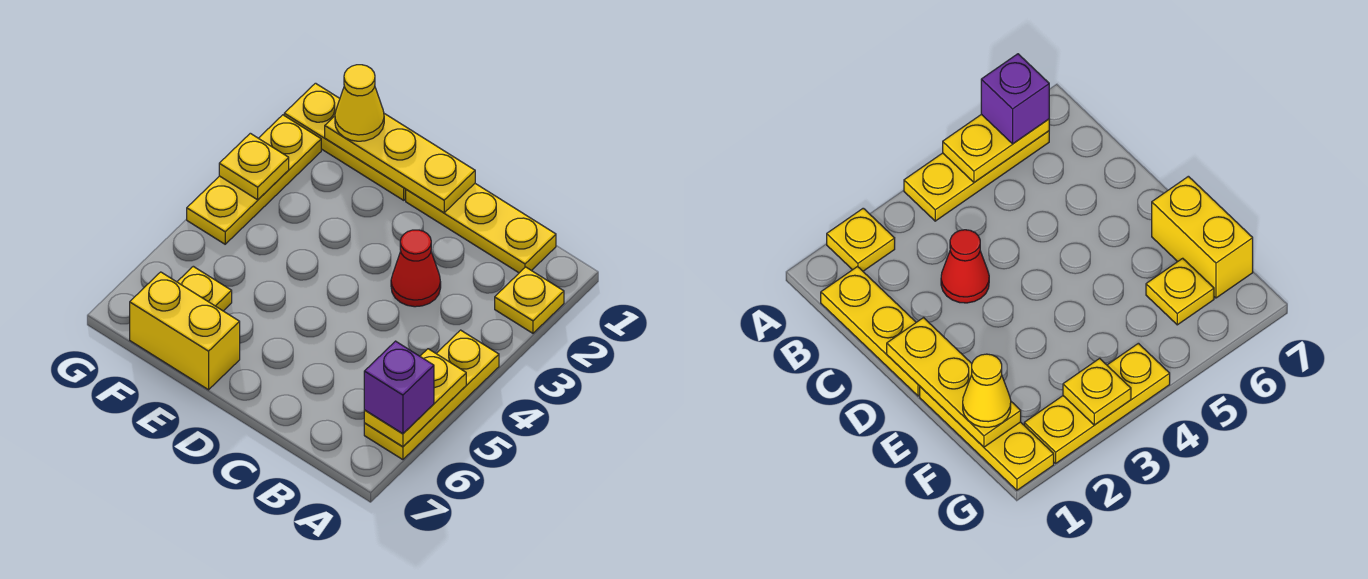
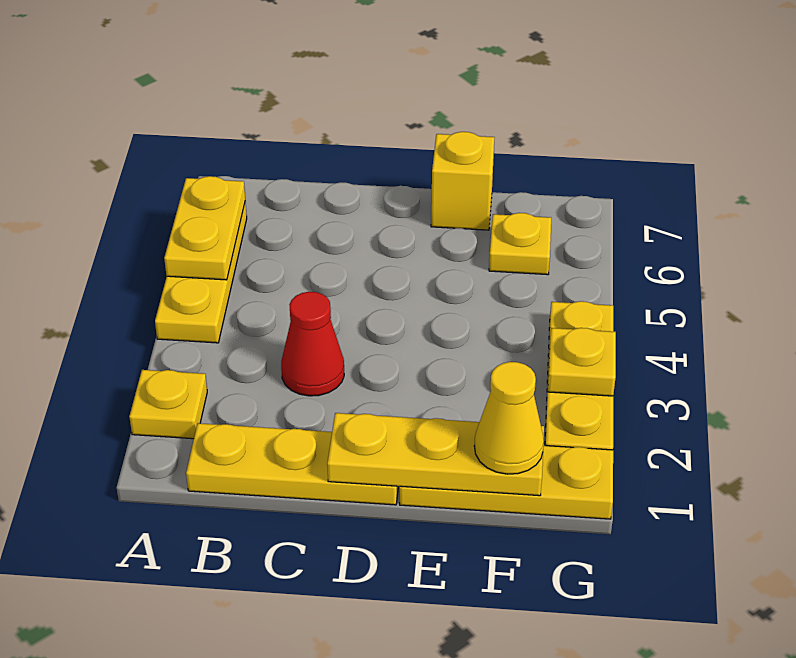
purple 1x1 brick [364,341,434,434] -> none
yellow 1x2 brick [130,272,240,390] -> yellow 1x1 brick [431,132,494,230]

